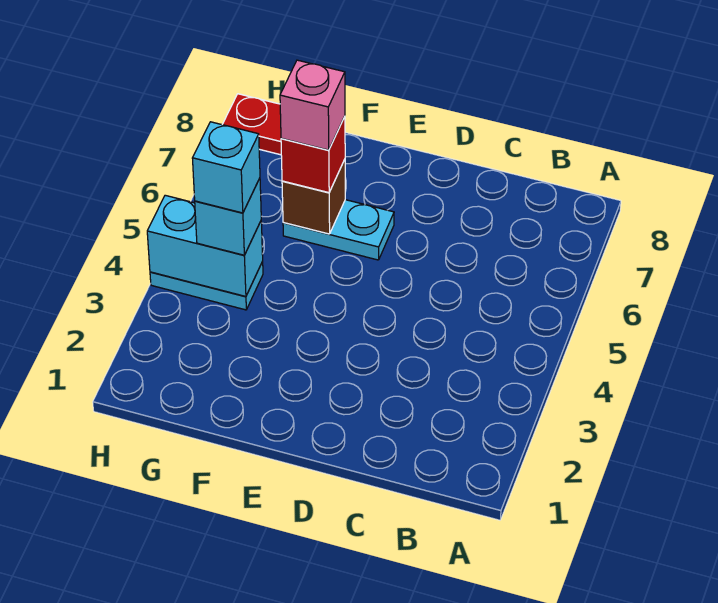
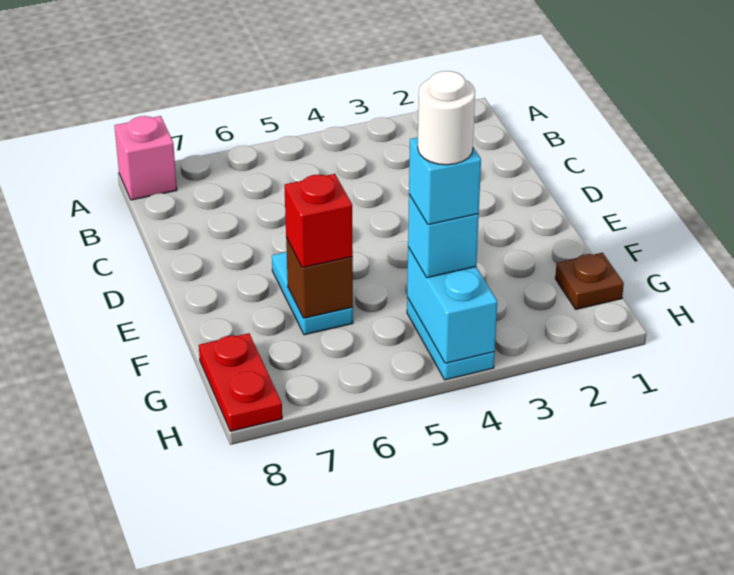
pink 1x1 brick [280,60,345,150] -> pink 1x1 brick moved to [114,116,177,200]
none -> brown 1x1 plate [555,253,624,309]
none -> white 1x1 round brick [418,71,475,165]

